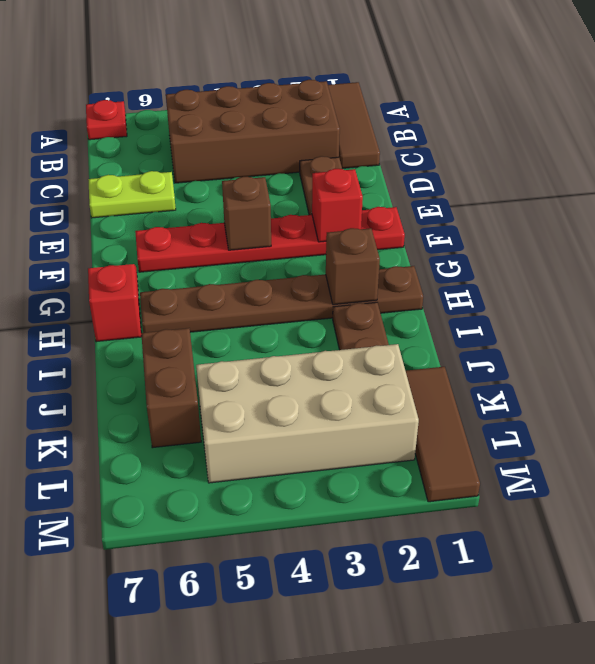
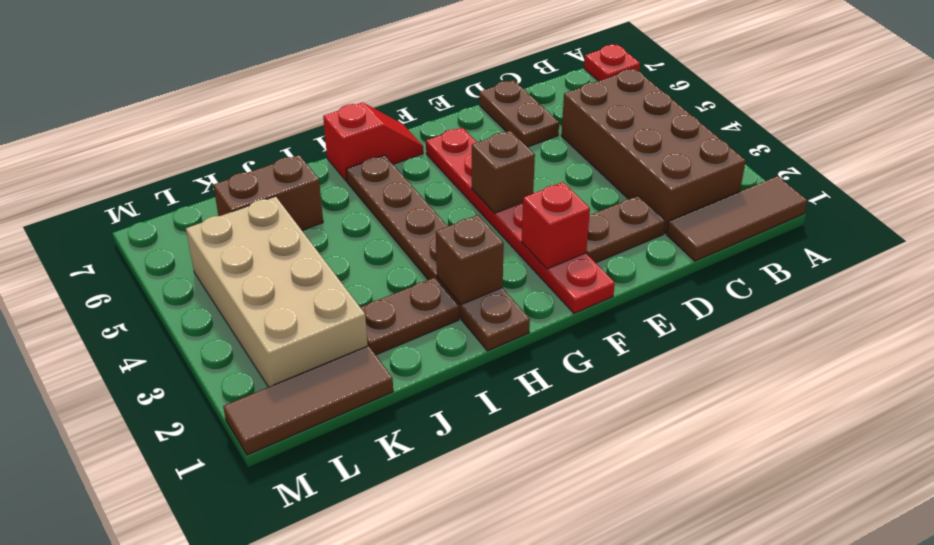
lime 1x2 plate [88,171,176,218] -> brown 1x2 plate [479,80,559,147]

